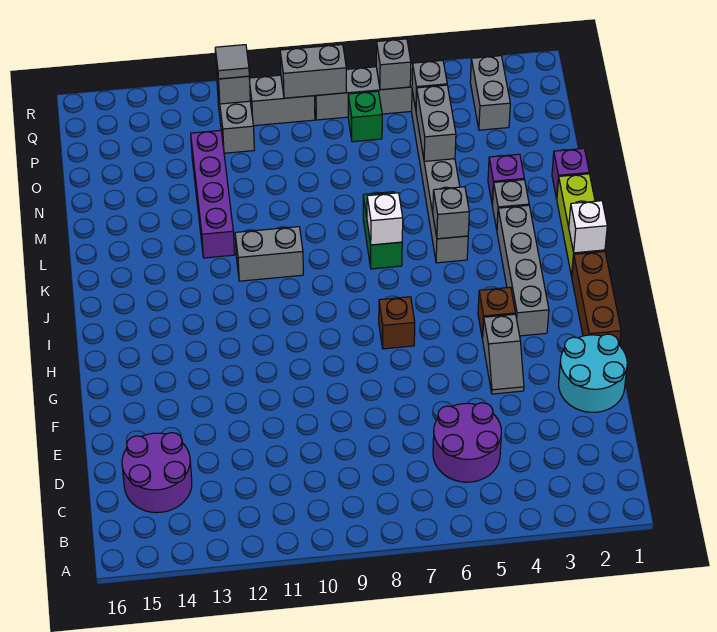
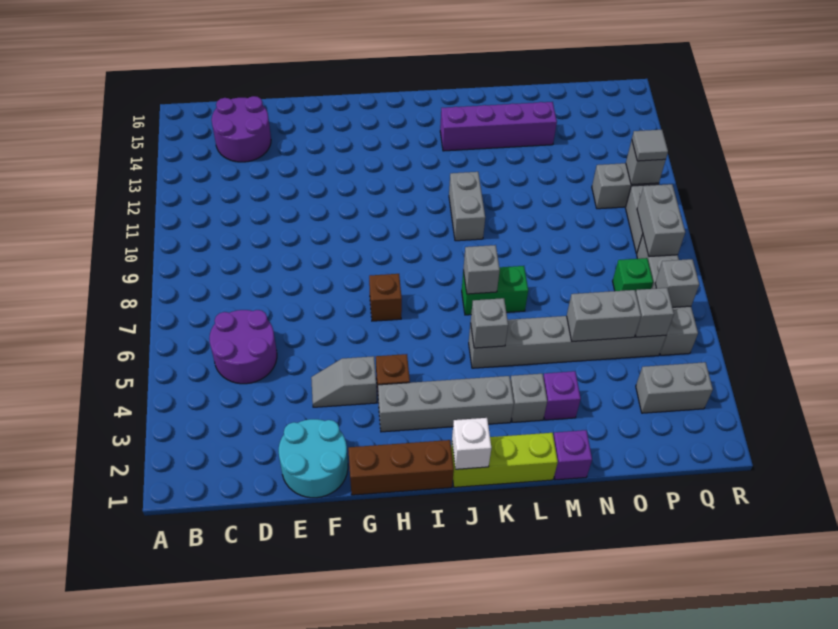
white 1x1 brick [367,193,403,245] -> grey 1x1 brick [463,245,500,294]
purple 1x4 brick [191,130,235,258] -> purple 1x4 brick moved to [440,102,557,151]

